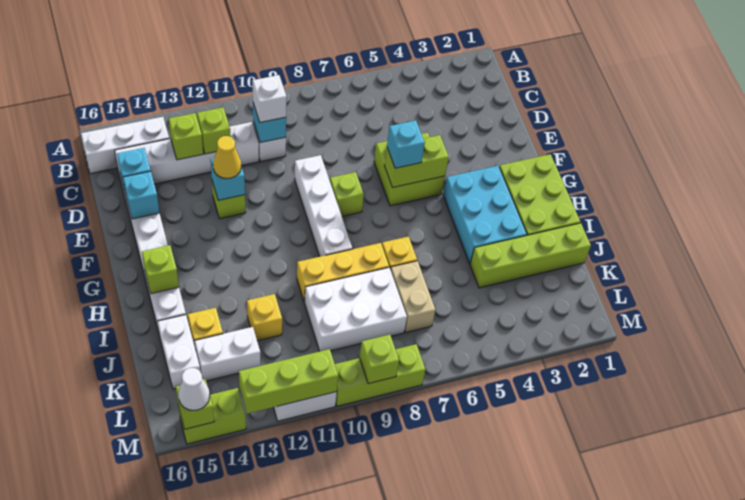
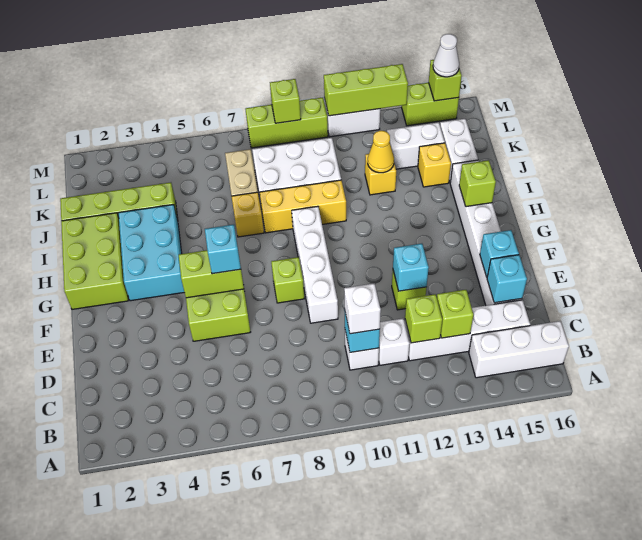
yellow 1x1 cone [213,136,241,179] -> yellow 1x1 cone moved to [368,131,394,173]

